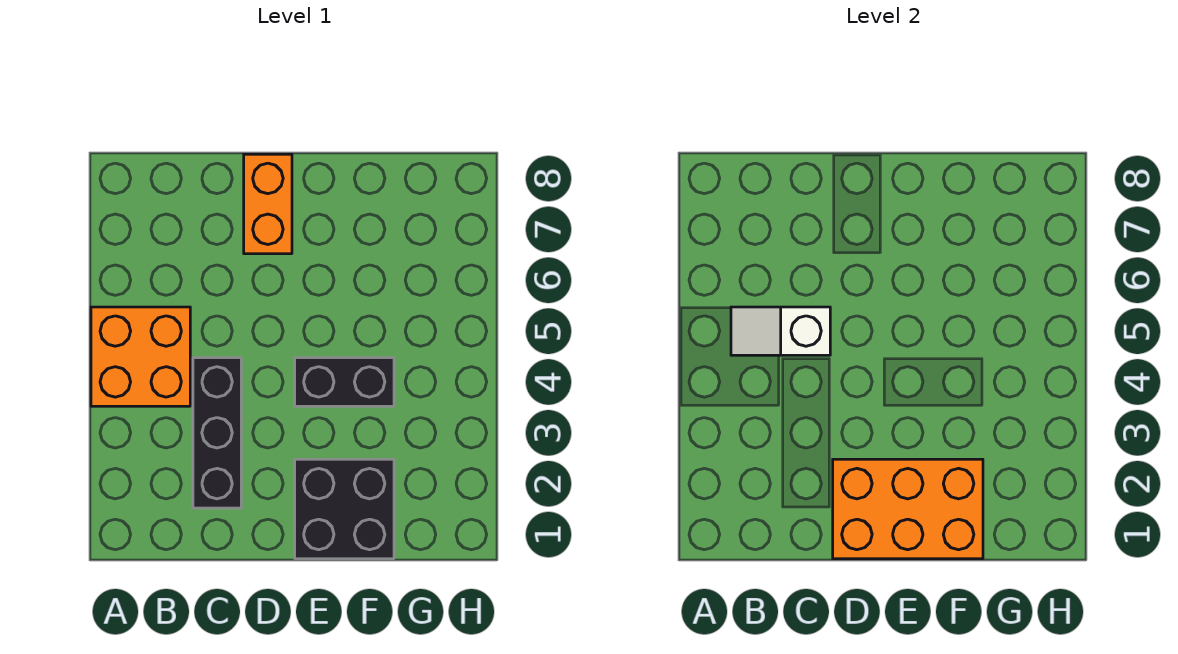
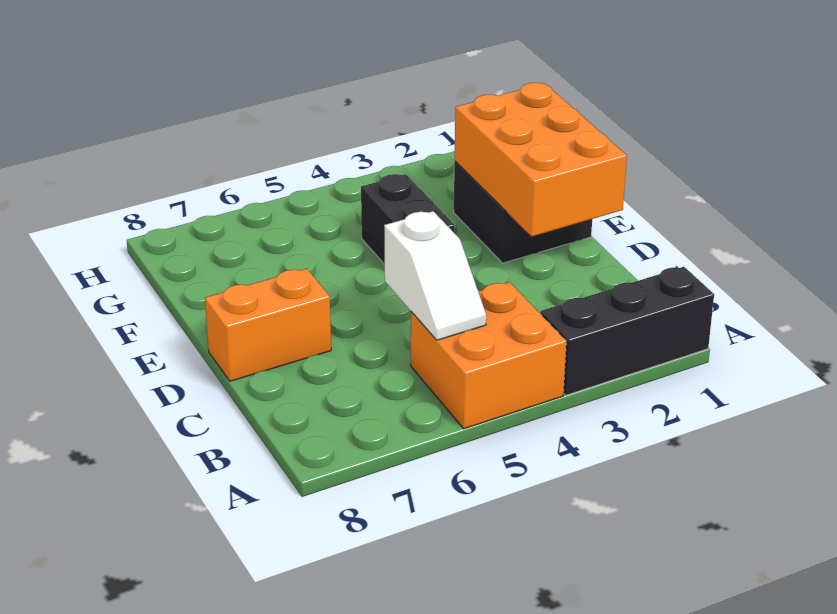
black 1x3 brick [193,358,241,508] -> black 1x3 brick moved to [540,267,714,395]

